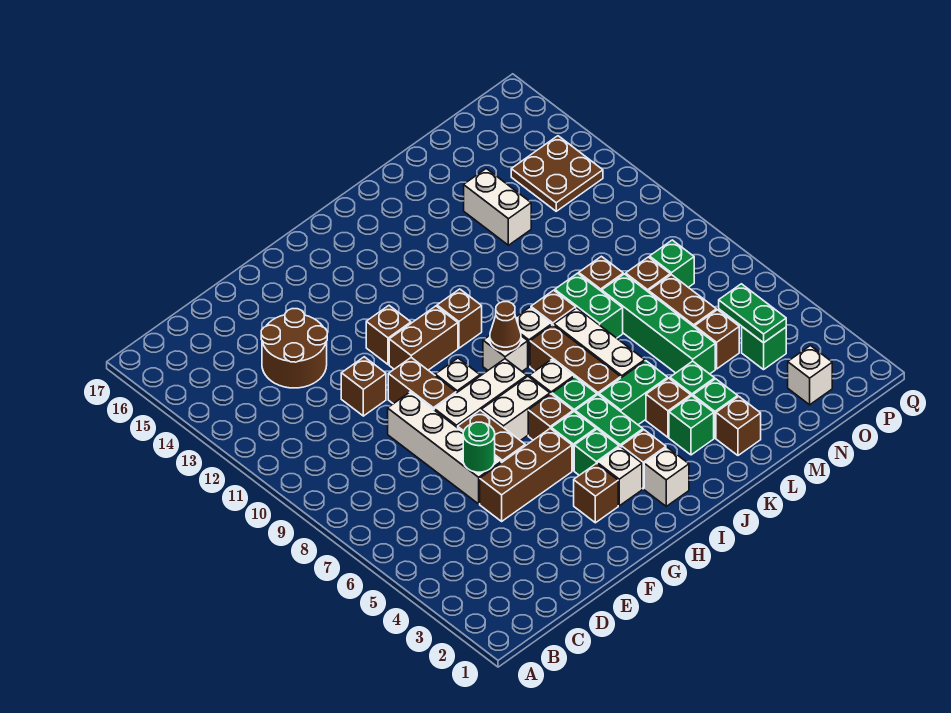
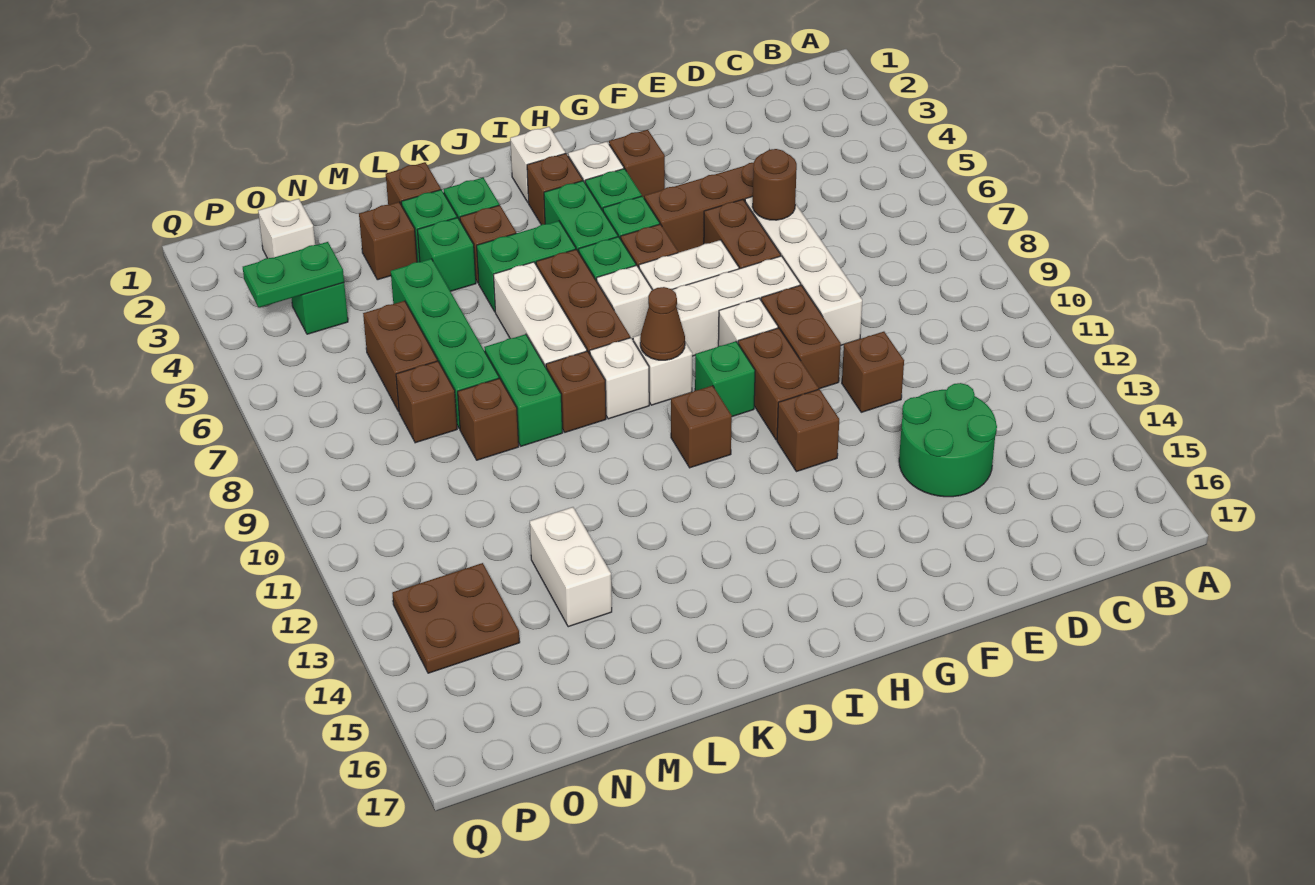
brown 2x2 round brick [261,309,327,388] -> green 2x2 round brick [899,383,997,497]
green 1x1 round brick [463,422,495,472] -> brown 1x1 round brick [752,149,797,220]
brown 1x2 brick [389,306,458,370] -> brown 1x2 brick turned to [738,328,819,440]
brown 1x1 brick [695,310,739,369] -> brown 1x1 brick moved to [359,202,417,280]
green 1x2 plate [719,284,786,343] -> green 1x2 plate turned to [243,242,344,308]
green 1x1 brick [650,240,694,287] -> green 1x1 brick moved to [695,341,755,417]

